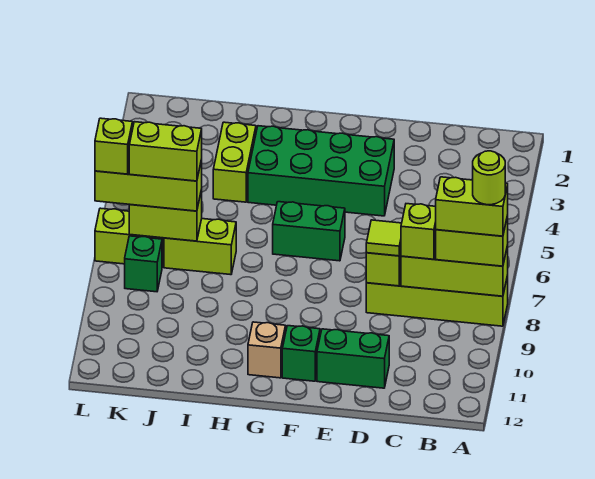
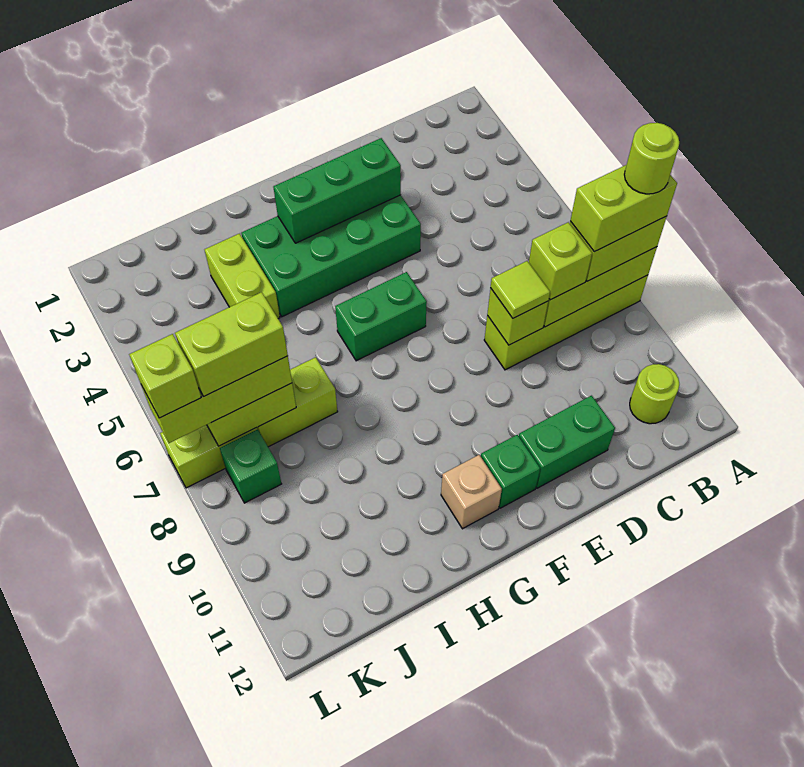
none -> lime 1x1 round brick [630,364,679,424]
none -> green 1x3 brick [273,138,401,243]

